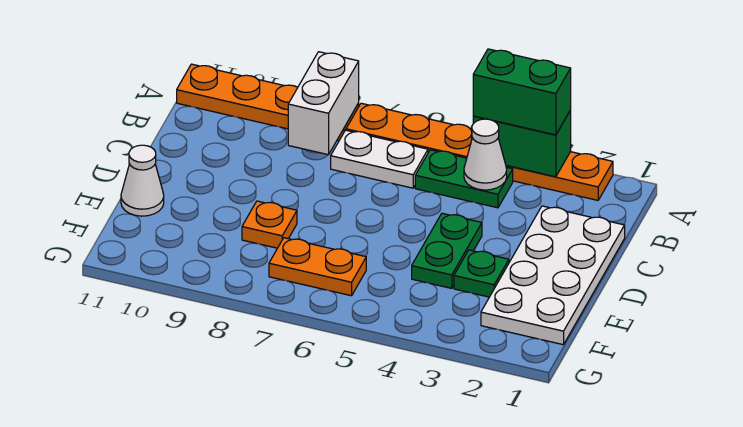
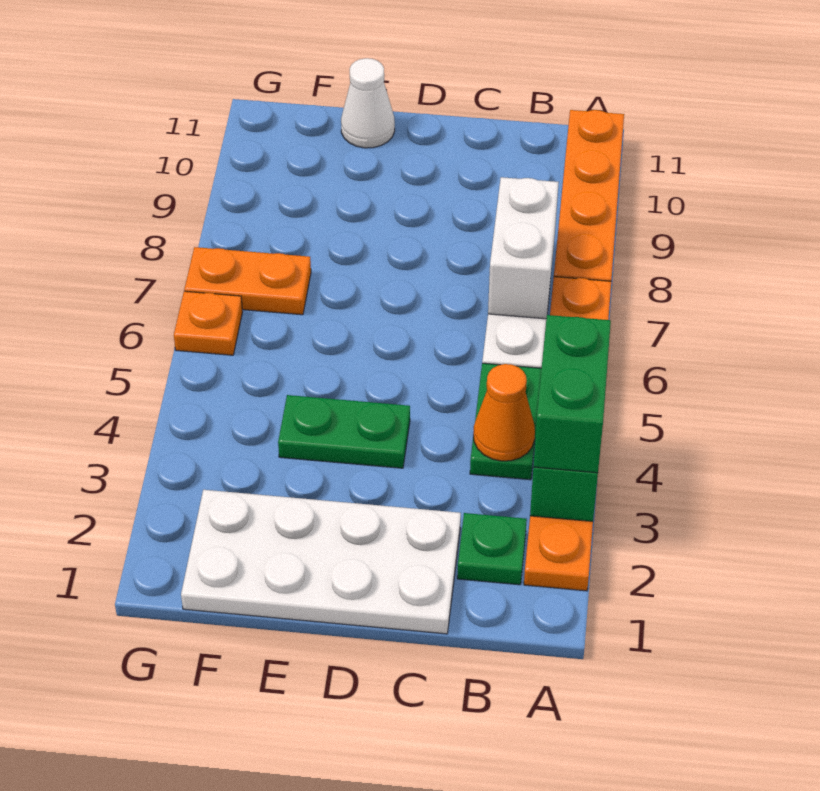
white 1x2 brick [288,52,359,155] -> white 1x2 brick turned to [488,177,559,319]
white 1x1 cone [464,119,507,190] -> orange 1x1 cone [473,364,535,461]
green 1x1 plate [454,250,509,297] -> green 1x1 plate moved to [457,513,527,585]
orange 1x1 plate [242,201,297,248] -> orange 1x1 plate moved to [174,291,243,355]
orange 1x2 plate [269,238,366,296] -> orange 1x2 plate turned to [184,247,311,315]

